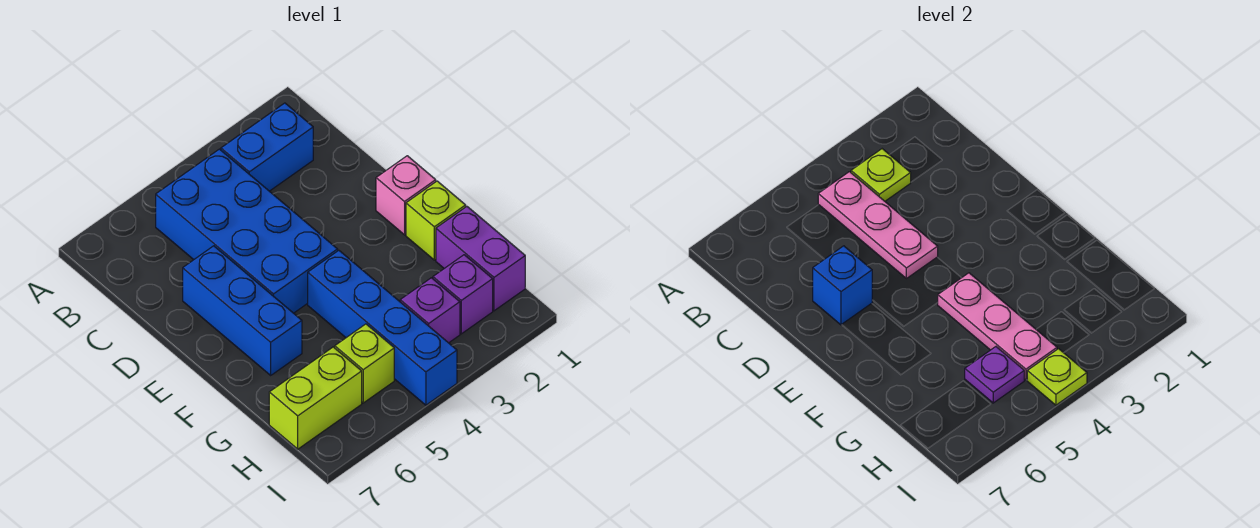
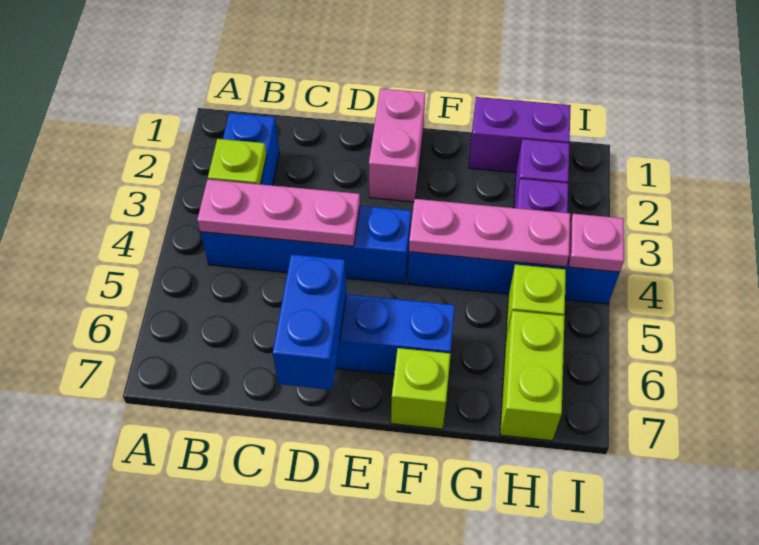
blue 2x4 brick [156,149,338,313] -> blue 1x4 brick [200,206,411,284]
blue 1x1 brick [813,246,872,325] -> blue 1x2 brick [273,254,347,390]
pink 1x1 brick [376,156,436,235] -> pink 1x2 brick [369,89,425,202]
lime 1x1 brick [406,181,466,260] -> lime 1x1 brick moved to [391,348,451,429]
purple 1x1 plate [965,347,1024,403] -> none
lime 1x1 plate [1027,349,1087,405] -> pink 1x1 plate [569,214,624,272]

